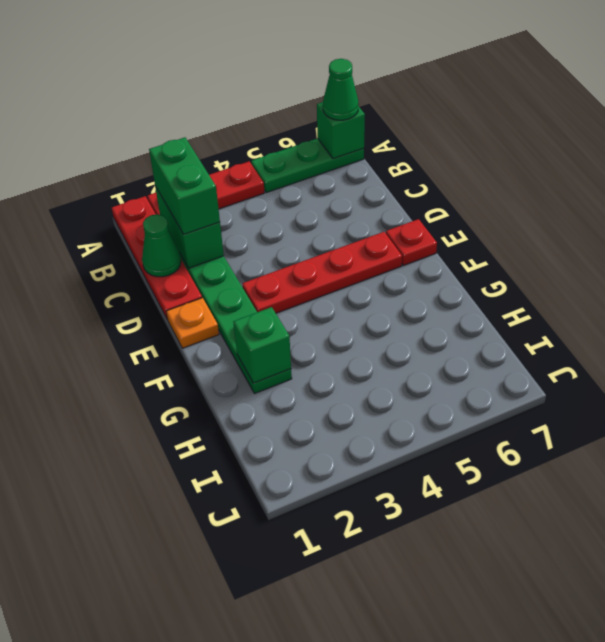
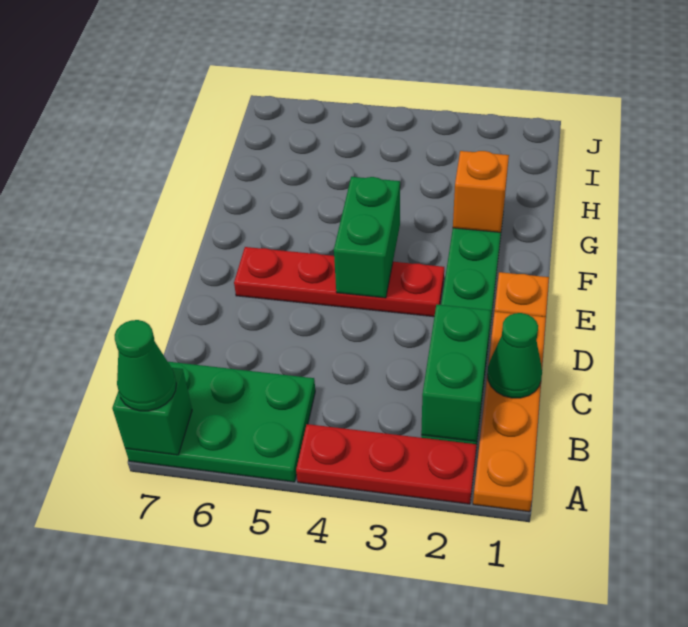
red 1x4 plate [112,196,202,320] -> orange 1x4 plate [473,312,546,512]
green 1x3 plate [251,138,364,193] -> green 2x3 plate [125,362,315,482]
green 1x2 brick [149,137,220,234] -> green 1x2 brick moved to [334,177,400,298]
red 1x1 plate [386,219,437,266] -> none
green 1x1 brick [234,307,291,383] -> orange 1x1 brick [453,151,509,232]

